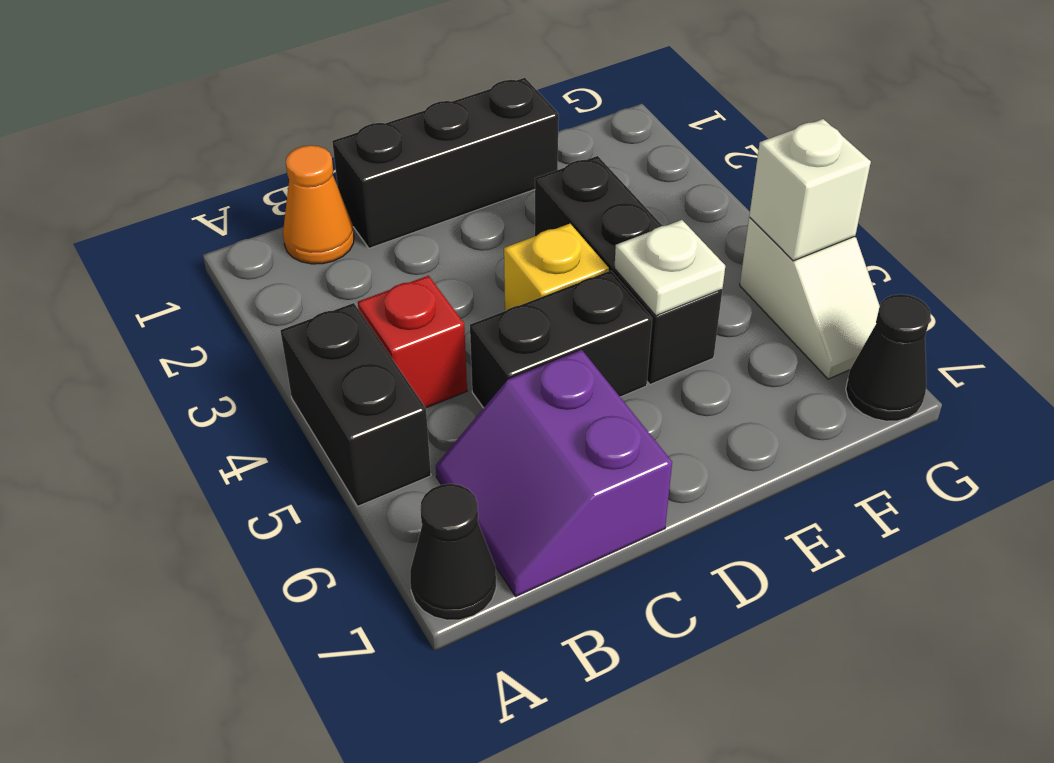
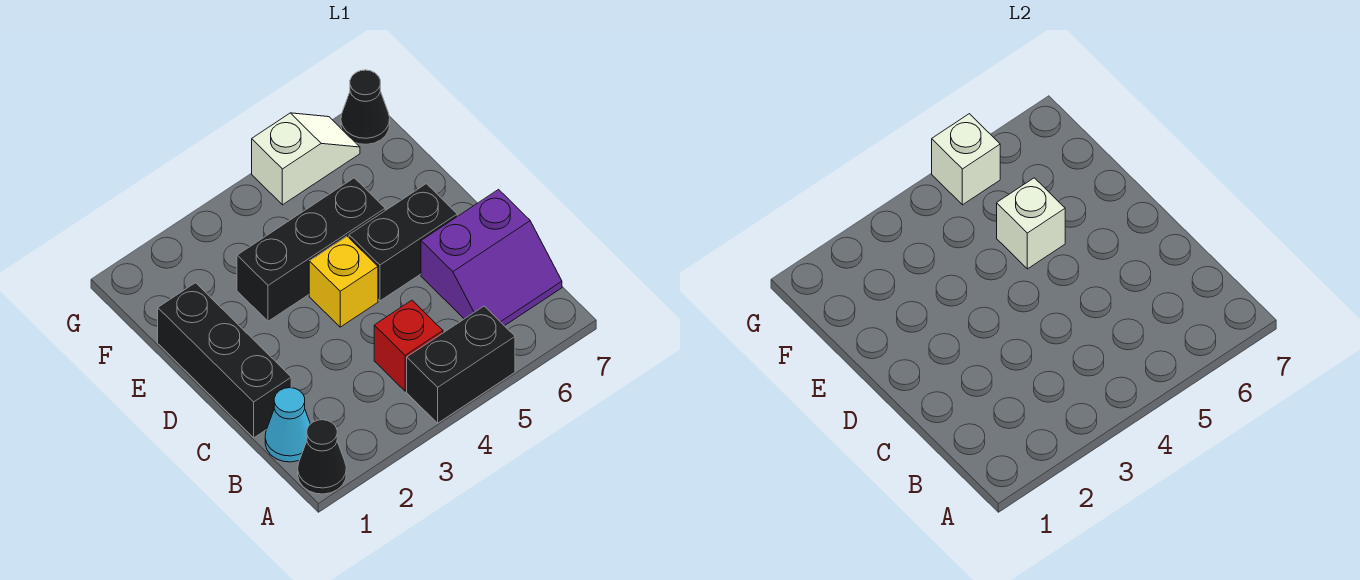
black 1x1 cone [410,484,496,620] -> black 1x1 cone moved to [298,420,346,494]
orange 1x1 cone [283,145,354,264] -> cyan 1x1 cone [265,388,310,462]
black 1x2 brick [470,271,652,408] -> black 1x2 brick turned to [349,184,457,301]
white 1x1 plate [614,220,725,316] -> white 1x1 brick [997,178,1065,269]

